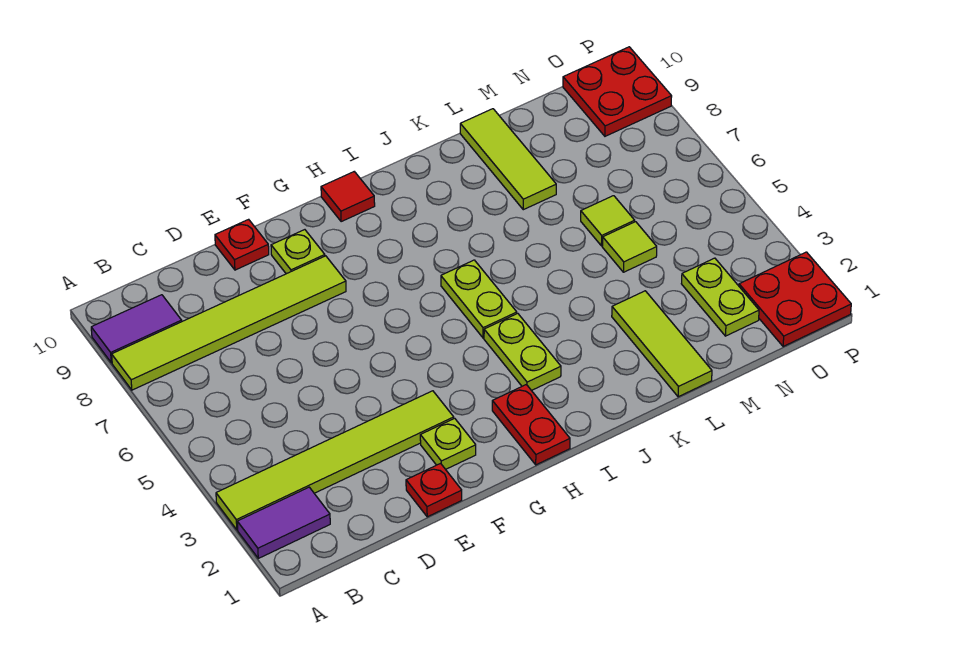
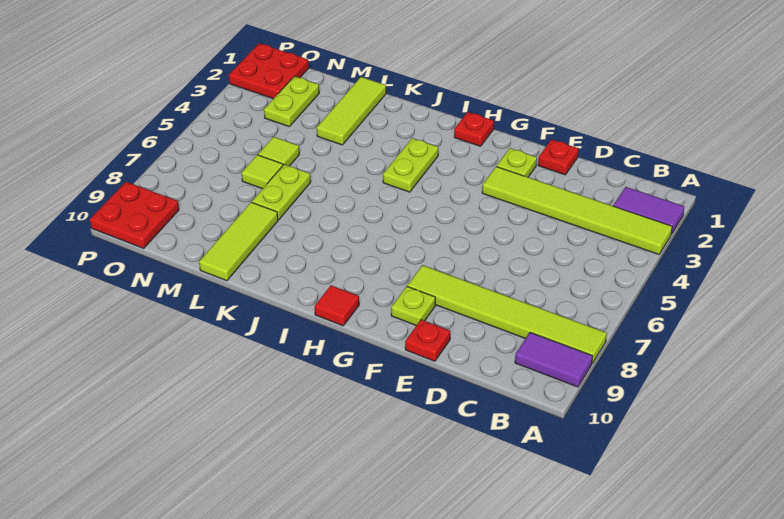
red 1x2 plate [492,385,570,465] -> red 1x1 plate [454,112,494,146]
lime 1x2 plate [441,260,517,338] -> lime 1x2 plate moved to [252,164,311,220]

